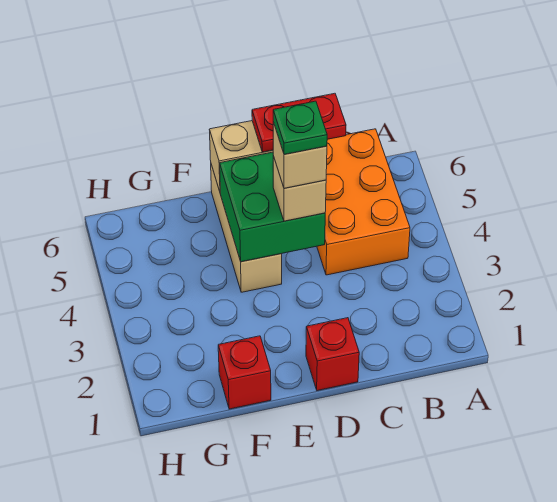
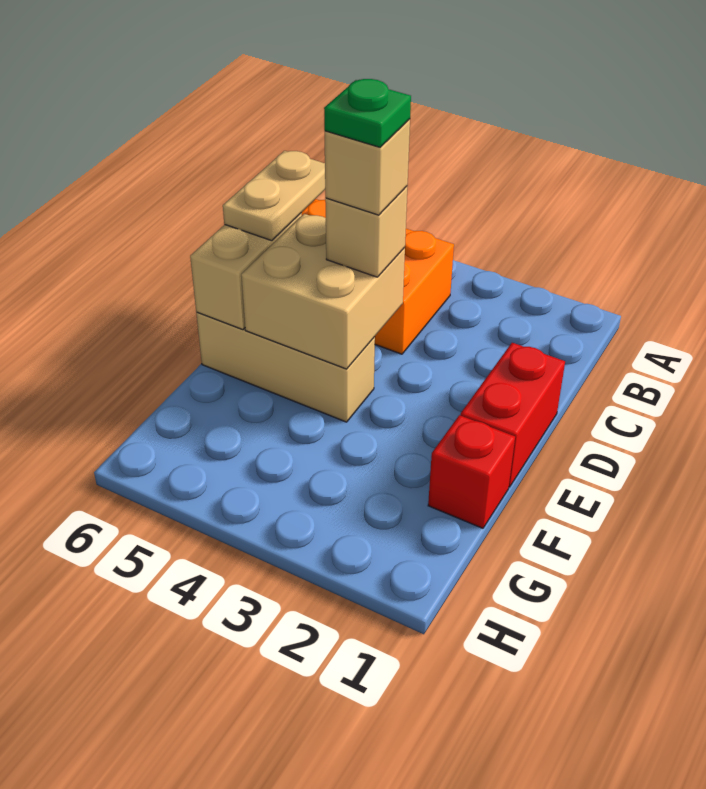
red 1x2 plate [252,93,346,152] -> tan 1x2 plate [223,151,325,241]
red 1x1 brick [306,318,359,391] -> red 1x2 brick [460,343,565,487]
green 2x2 brick [220,152,325,262] -> tan 2x2 brick [241,214,405,369]

